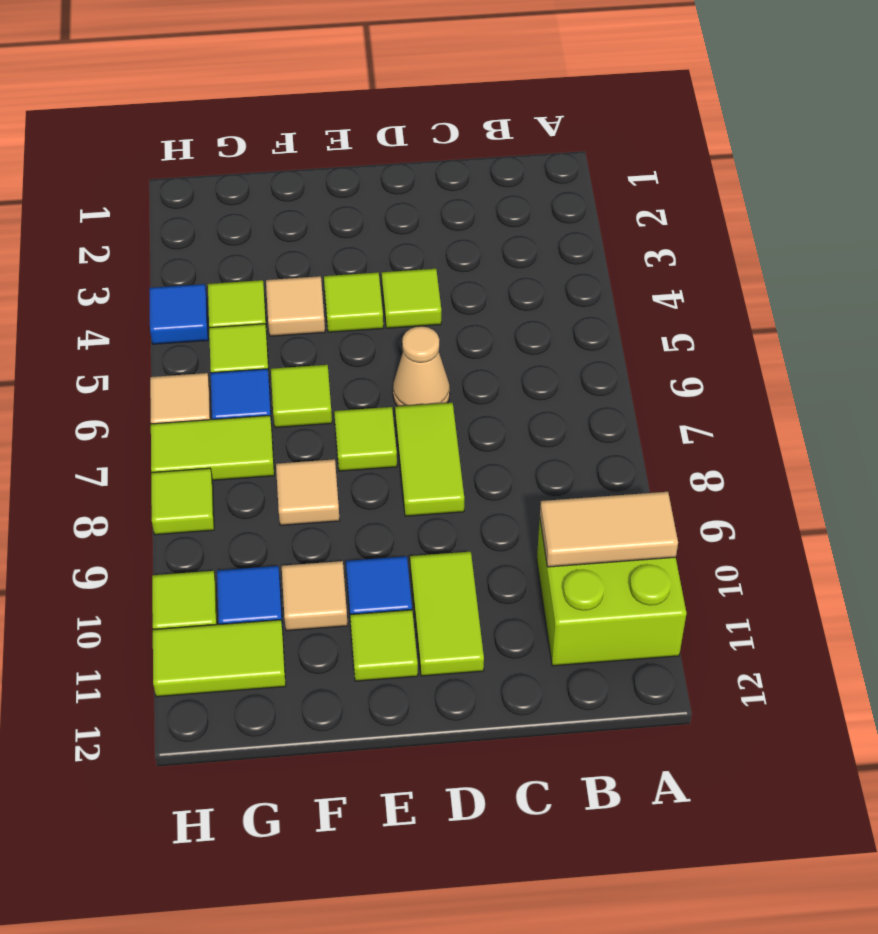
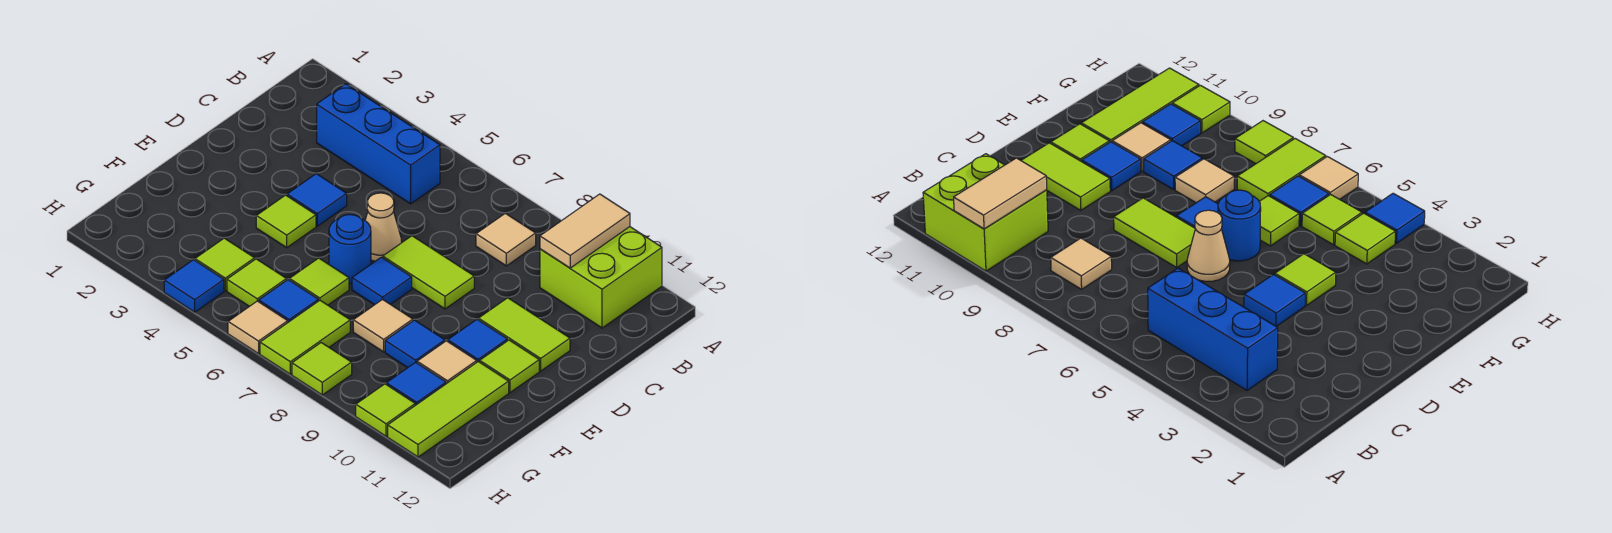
none -> blue 1x3 brick [317,84,440,204]
lime 1x1 tile [382,269,441,328] -> blue 1x1 tile [287,174,347,226]
none -> blue 1x1 round brick [329,215,371,283]
lime 1x1 tile [334,407,397,471] -> blue 1x1 tile [352,257,412,305]
tan 1x1 tile [266,276,325,336] -> tan 1x1 tile moved to [476,213,536,266]
none -> blue 1x1 tile [385,320,445,368]
lime 1x2 tile [153,620,286,697] -> lime 1x3 tile [388,362,509,457]

